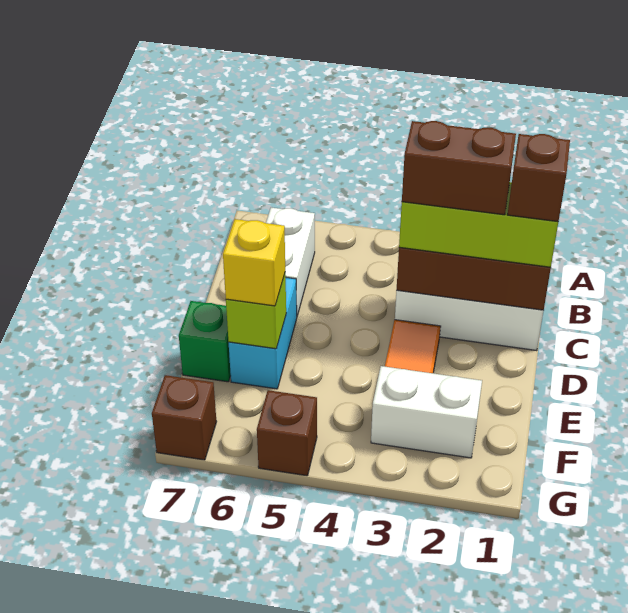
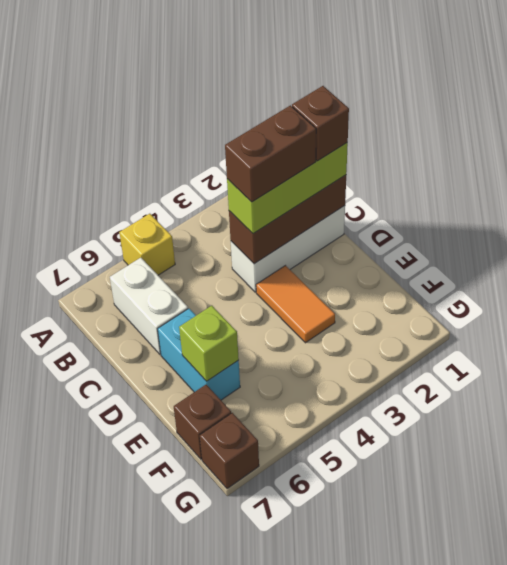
yellow 1x1 brick [223,219,285,306] -> yellow 1x1 brick moved to [119,214,175,275]
green 1x1 brick [179,301,231,382] -> none
white 1x2 brick [371,366,482,458] -> none
brown 1x1 brick [257,390,317,476] -> brown 1x1 brick moved to [174,385,231,459]

